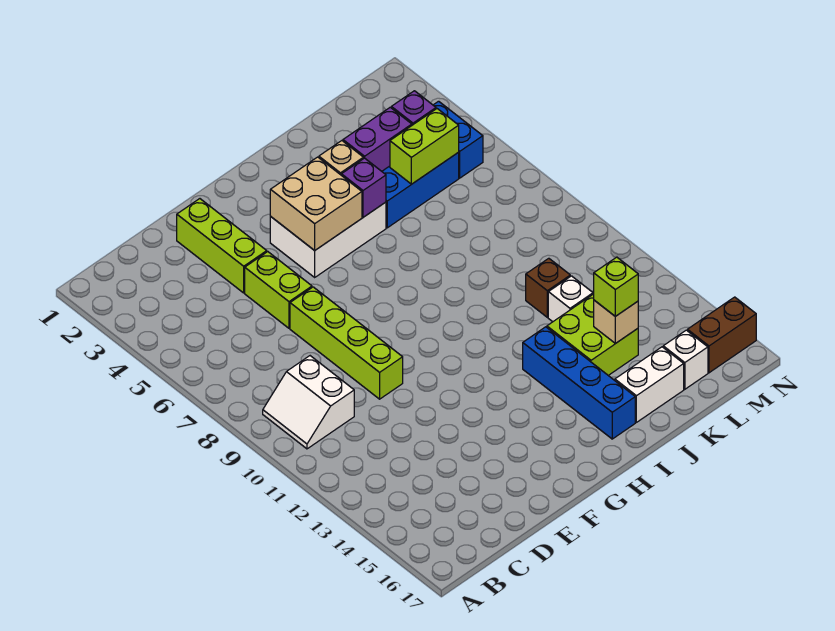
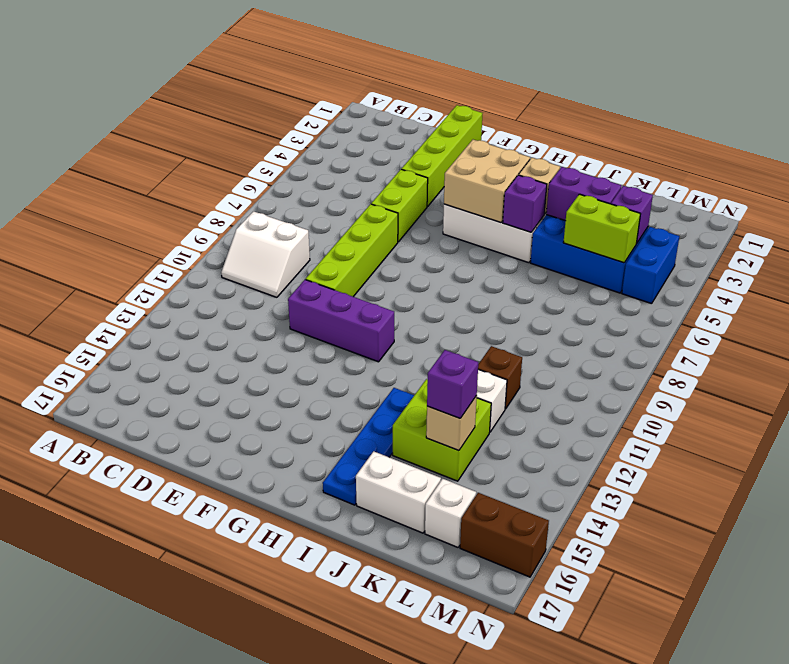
white 2x2 slope [263,356,354,449] -> white 2x2 slope turned to [221,211,310,297]
lime 1x3 brick [177,199,267,293] -> lime 1x4 brick [402,105,483,207]
none -> purple 1x3 brick [288,280,394,362]
blue 1x4 brick [523,327,635,439] -> blue 1x4 plate [323,388,414,505]
lime 1x1 brick [594,257,638,316] -> purple 1x1 brick [427,350,478,418]

